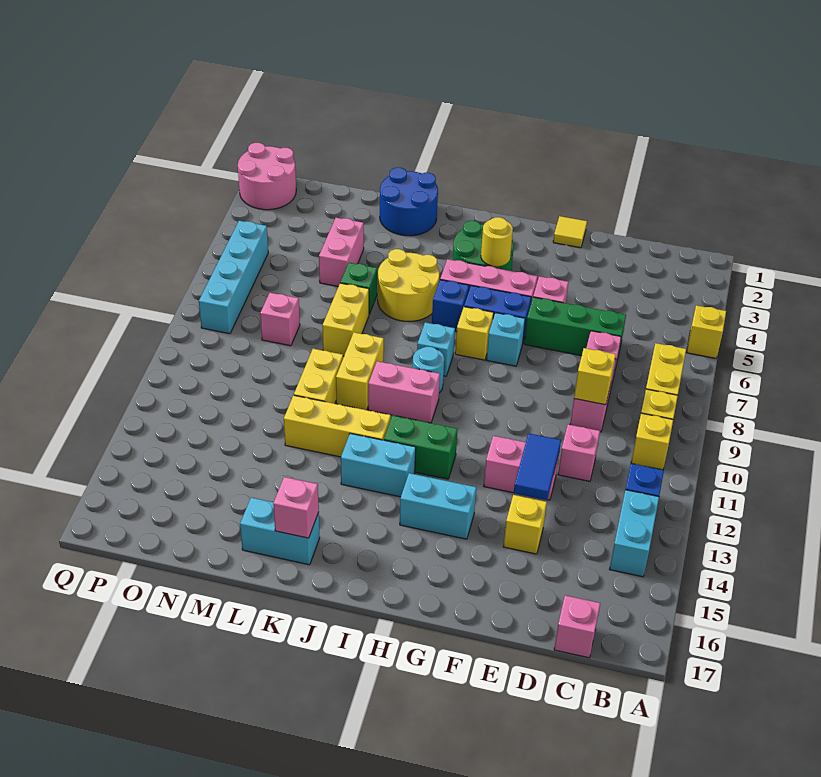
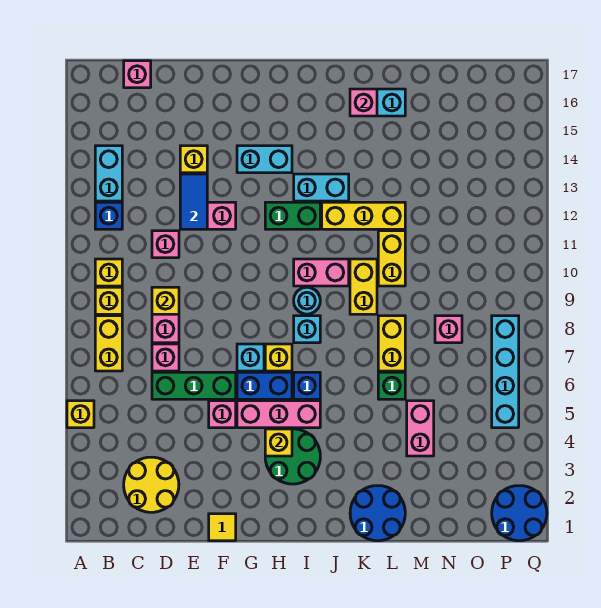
yellow 1x1 round brick [481,217,513,267] -> yellow 1x1 brick [265,429,292,456]
yellow 2x2 round brick [378,249,439,321] -> yellow 2x2 round brick moved to [124,457,179,512]
pink 2x2 round brick [238,143,296,210] -> blue 2x2 round brick [492,486,547,541]

